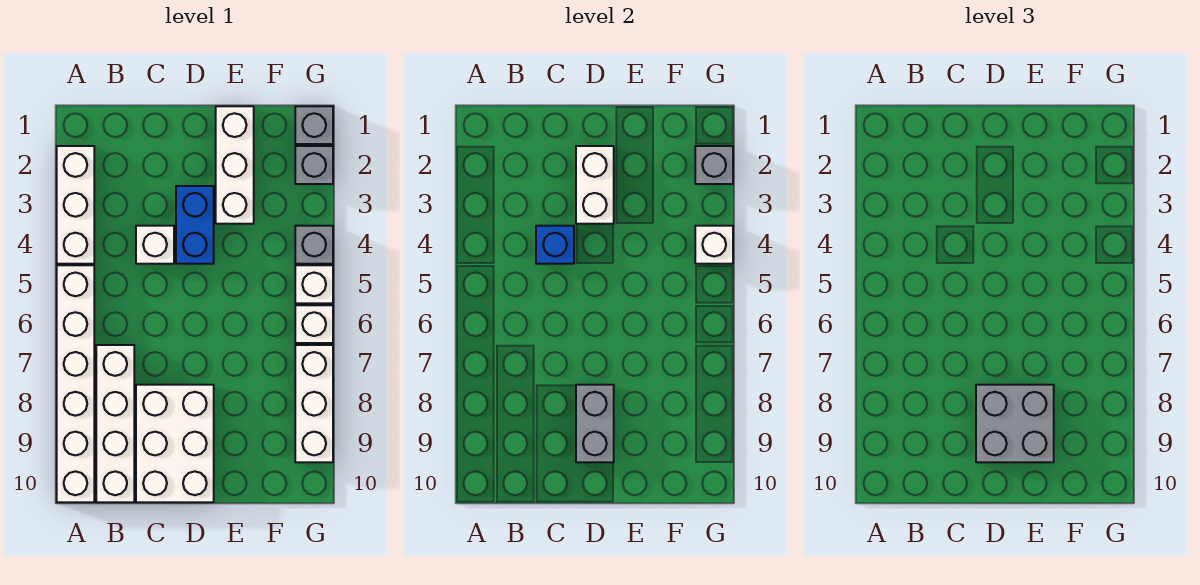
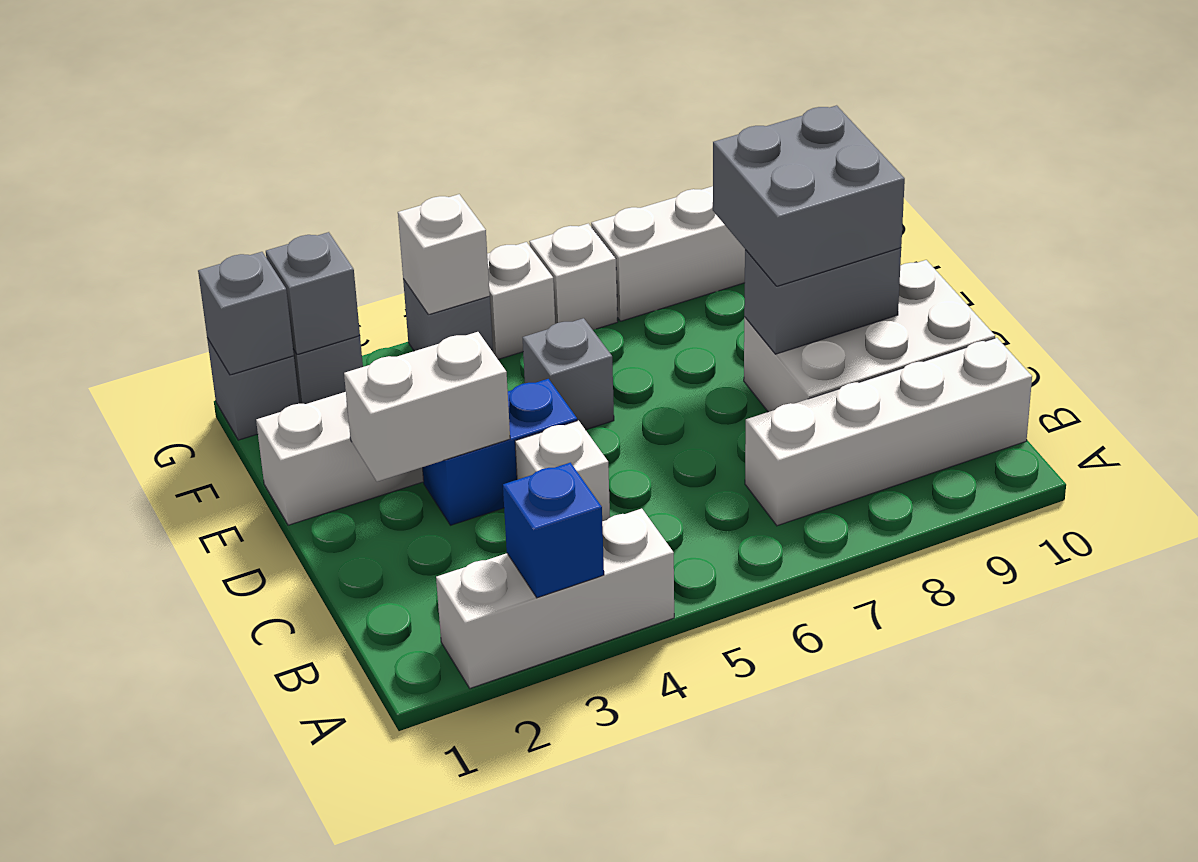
white 1x6 brick [57,265,94,502] -> none
blue 1x1 brick [536,226,574,264] -> blue 1x1 brick moved to [503,463,604,598]
none -> grey 1x1 brick [523,318,614,430]
none -> grey 1x1 brick [198,252,294,375]

